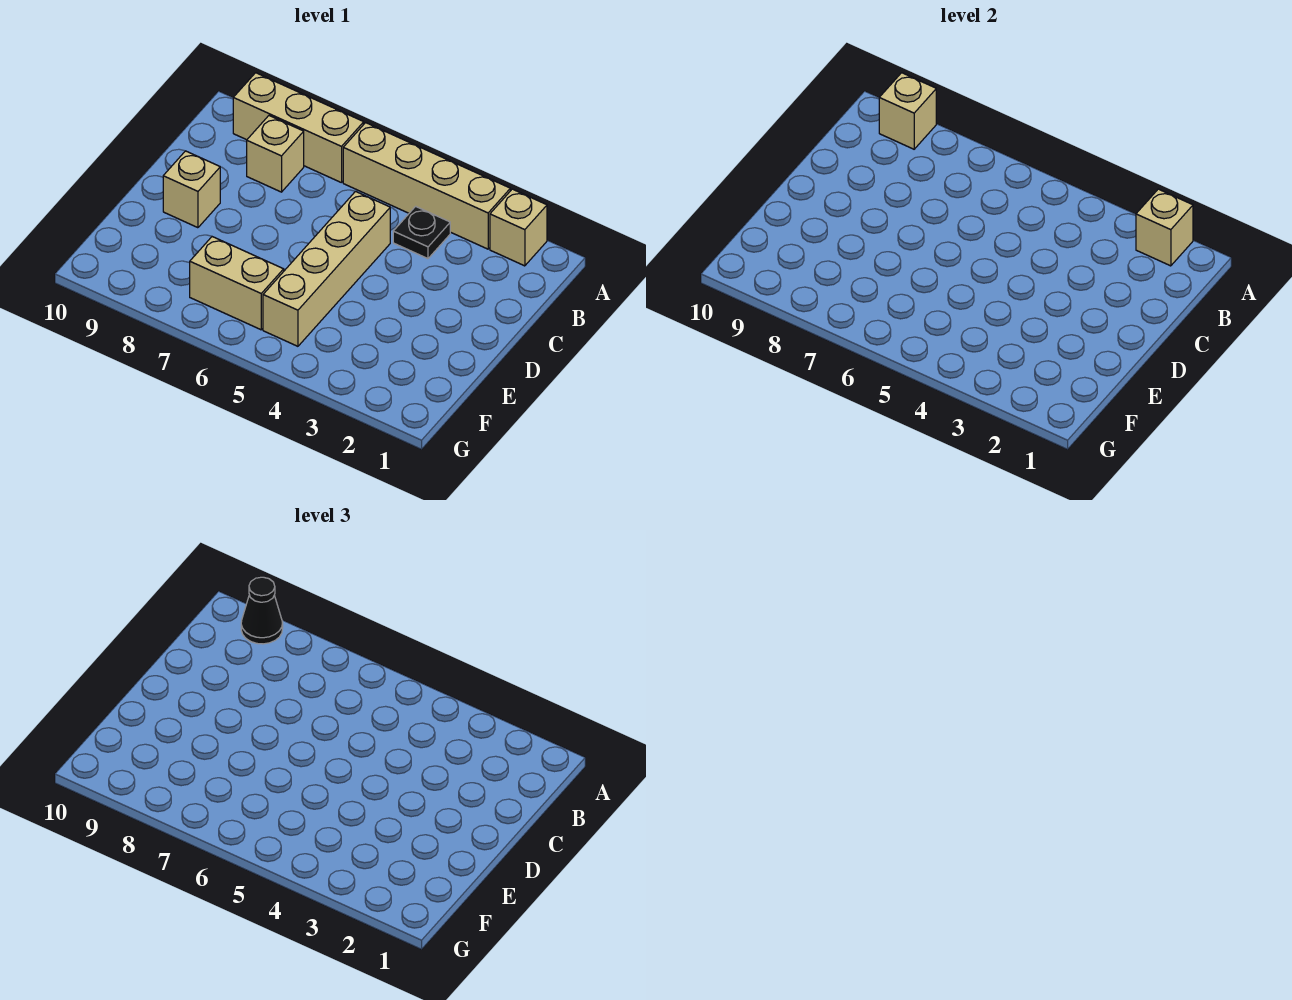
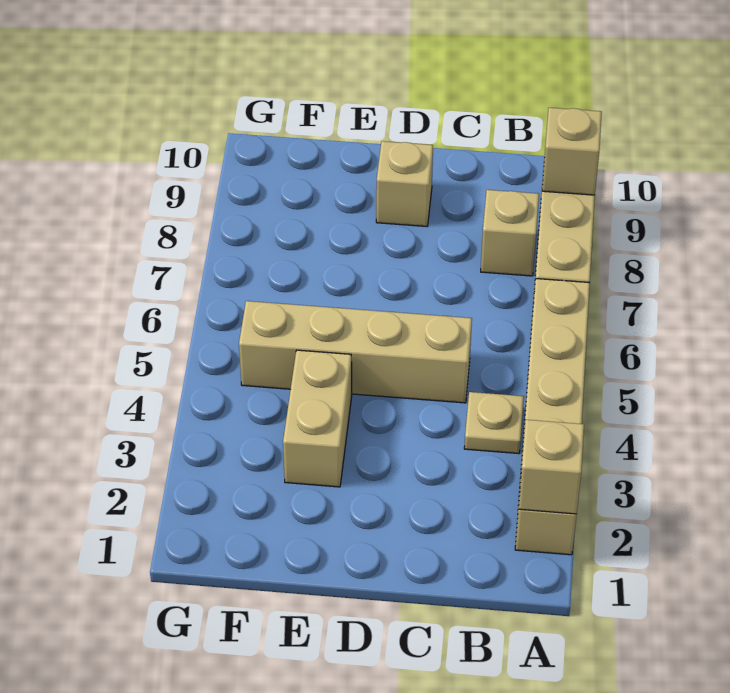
black 1x1 cone [241,577,283,644] -> none
black 1x1 plate [393,206,450,259] -> tan 1x1 plate [464,392,524,454]
tan 1x2 brick [190,237,284,330] -> tan 1x2 brick moved to [283,350,352,487]

